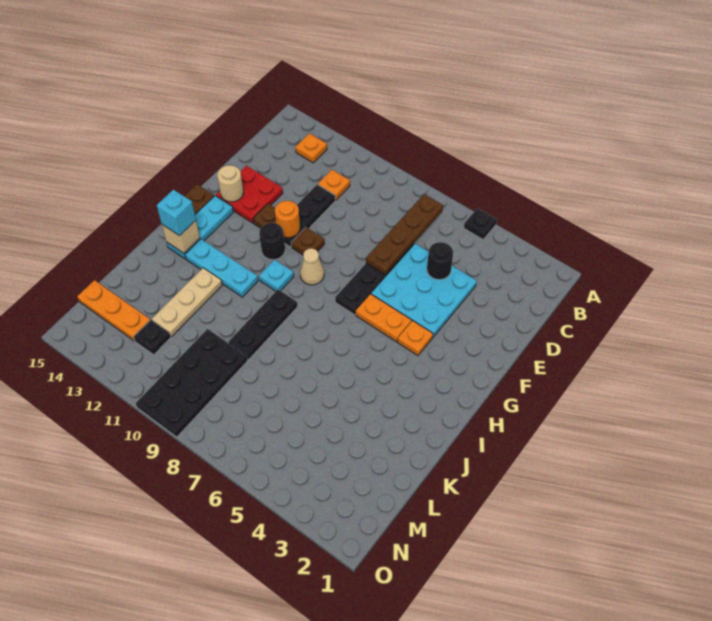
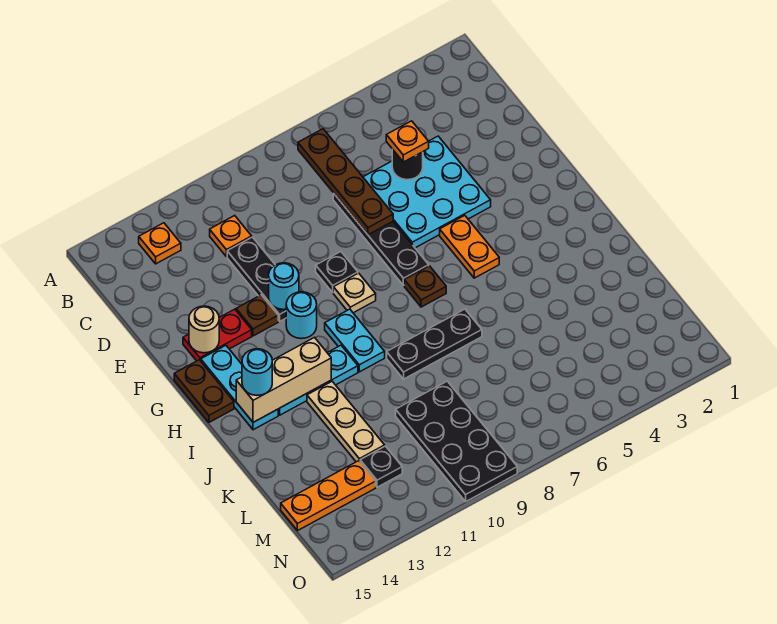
black 1x1 plate [464,208,497,239] -> black 1x1 plate moved to [316,252,358,292]
red 2x2 plate [216,166,283,223] -> red 1x2 plate [183,309,252,361]
brown 1x1 plate [291,227,325,255] -> brown 1x1 plate moved to [404,266,446,307]
orange 1x1 round brick [275,201,300,238] -> cyan 1x1 round brick [269,263,299,310]
orange 1x1 plate [398,321,433,356] -> orange 1x1 plate moved to [386,121,429,162]
orange 1x2 plate [356,294,411,342] -> orange 1x2 plate turned to [440,215,499,278]
tan 1x1 cone [300,248,324,285] -> tan 1x1 plate [333,273,376,313]
black 1x1 round brick [259,223,285,260] -> cyan 1x1 round brick [286,292,317,339]
cyan 1x1 plate [259,260,294,291] -> cyan 1x2 plate [325,309,385,372]
black 1x3 plate [228,290,298,360] -> black 1x3 plate turned to [387,309,482,379]
tan 1x1 brick [162,221,200,253] -> tan 1x3 brick [236,337,331,422]
cyan 1x1 brick [157,190,196,236] -> cyan 1x1 round brick [242,349,272,395]

